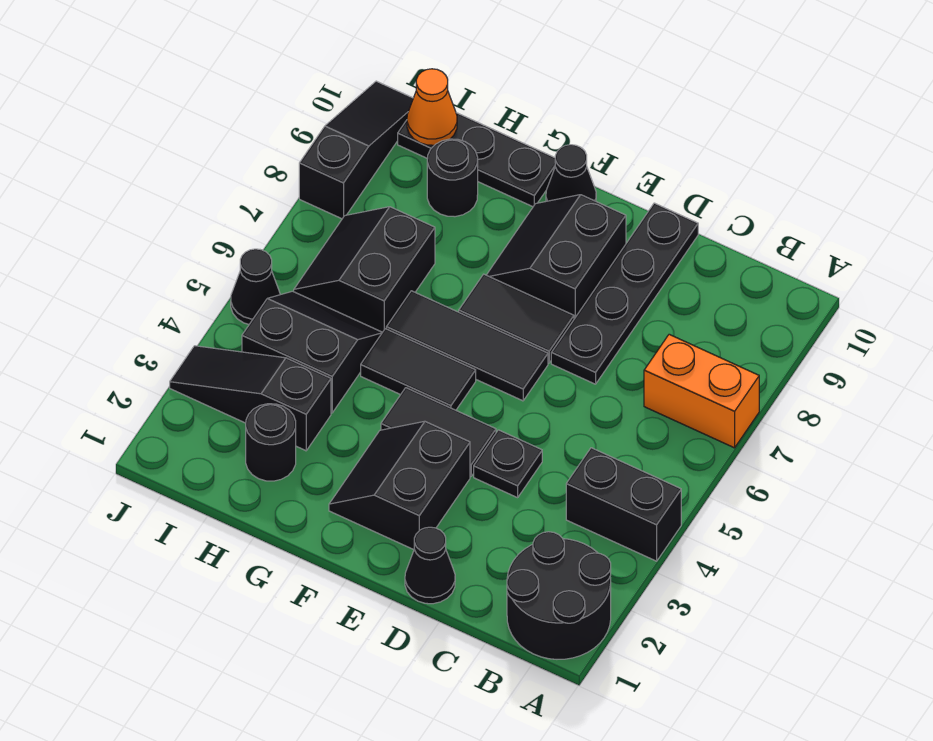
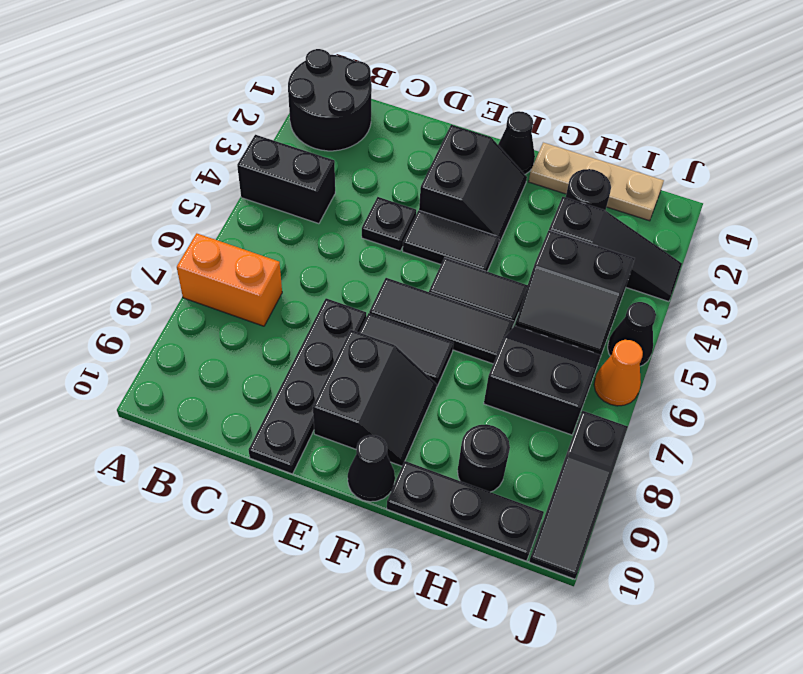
black 1x1 cone [405,527,455,604] -> black 1x1 cone moved to [498,111,535,174]
none -> tan 1x3 plate [529,143,664,221]
black 2x2 slope [294,207,435,332] -> black 2x2 slope turned to [484,326,601,435]
orange 1x1 cone [407,69,457,145] -> orange 1x1 cone moved to [594,340,643,406]

